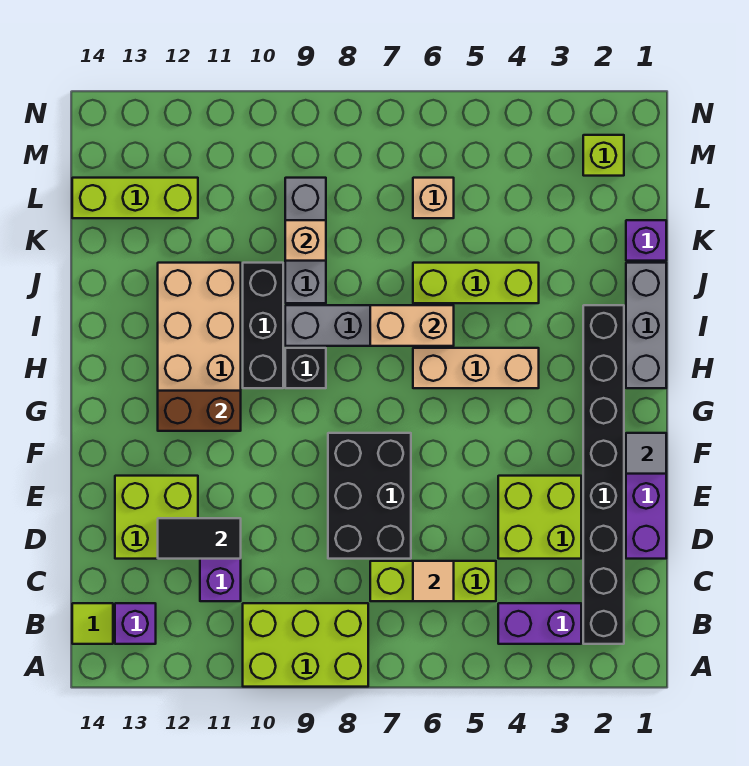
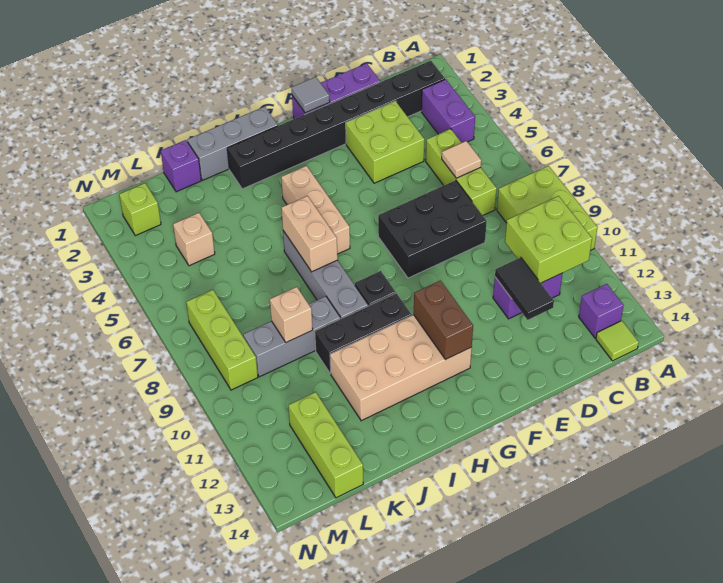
lime 2x2 brick [115,476,198,559] -> lime 2x2 brick moved to [505,196,592,283]
lime 1x3 brick [413,263,539,303] -> lime 1x3 brick moved to [186,290,258,390]
tan 1x1 brick [413,178,454,218] -> tan 1x1 brick moved to [173,213,215,266]

